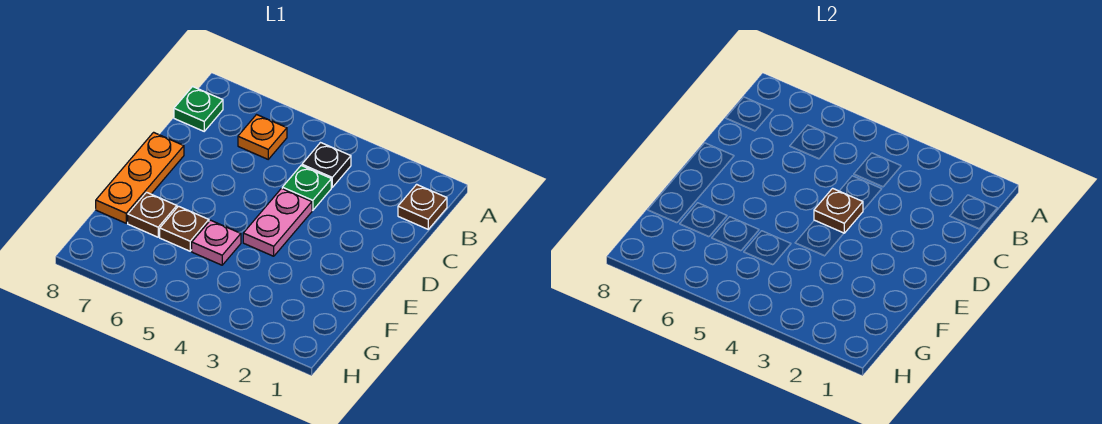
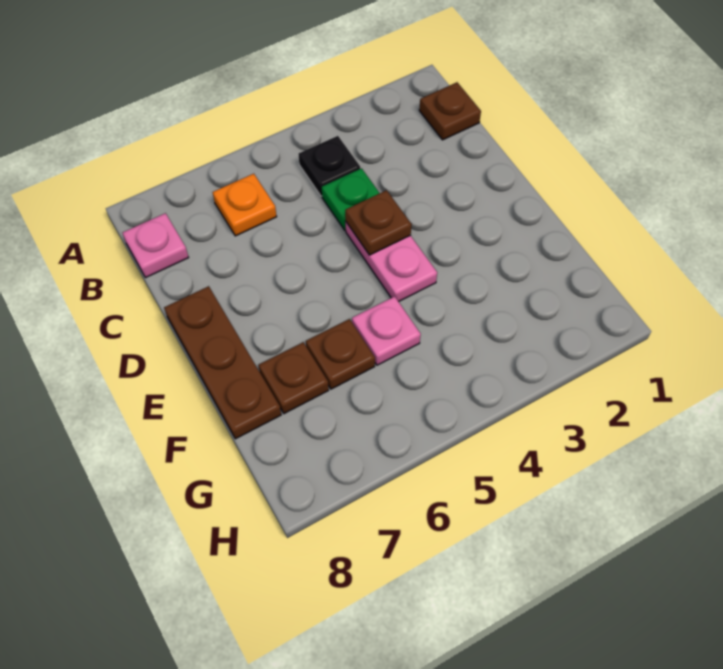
green 1x1 plate [174,87,223,131] -> pink 1x1 plate [123,213,189,278]
orange 1x3 plate [96,132,184,223] -> brown 1x3 plate [164,286,281,439]

